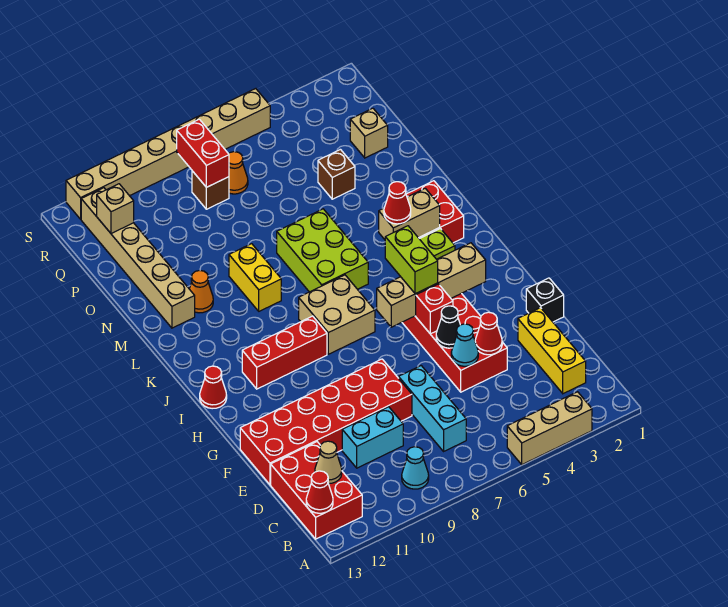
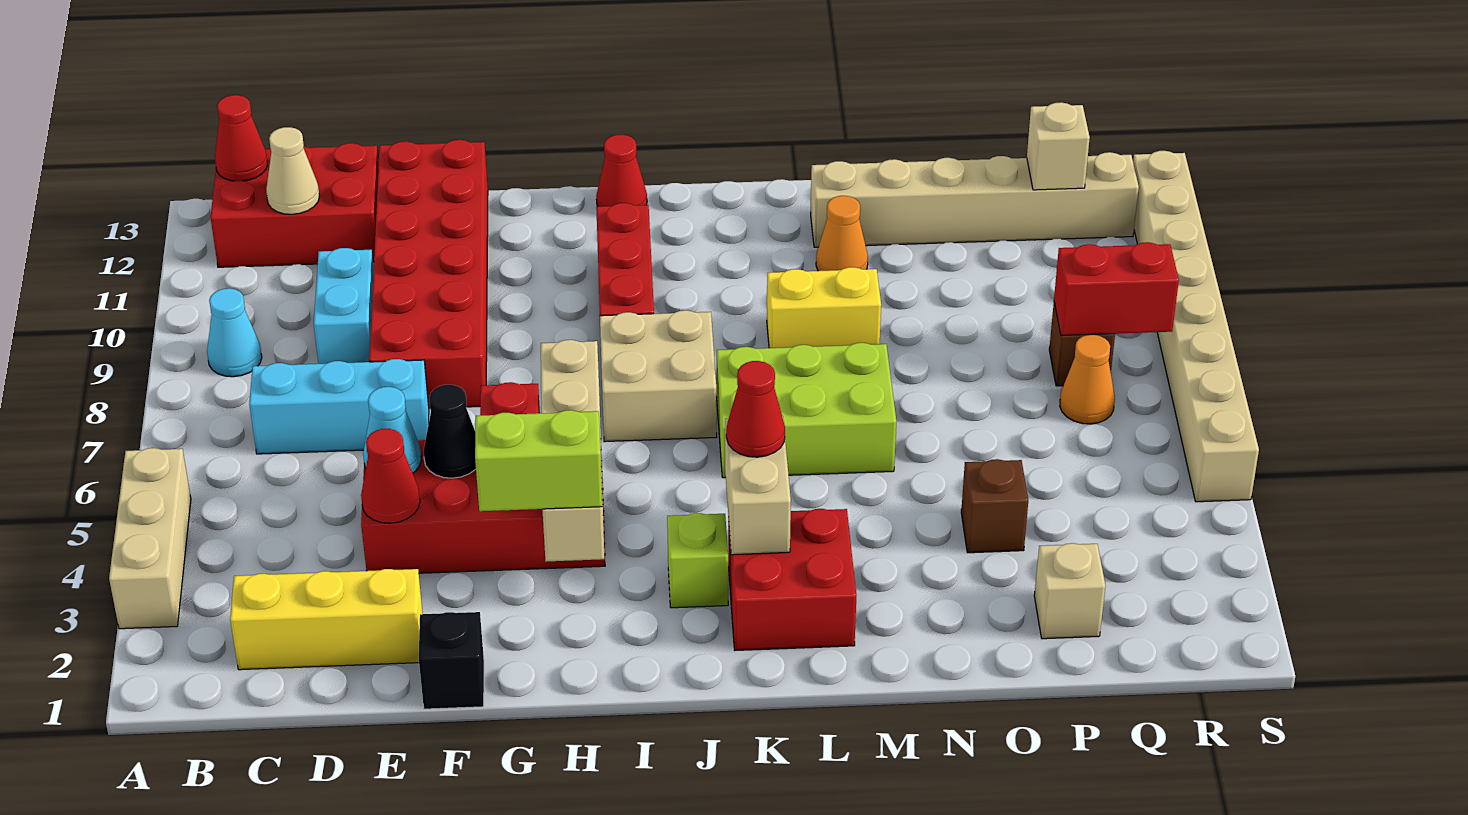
lime 1x2 brick [385,226,438,294] -> lime 1x2 brick moved to [475,410,602,511]

